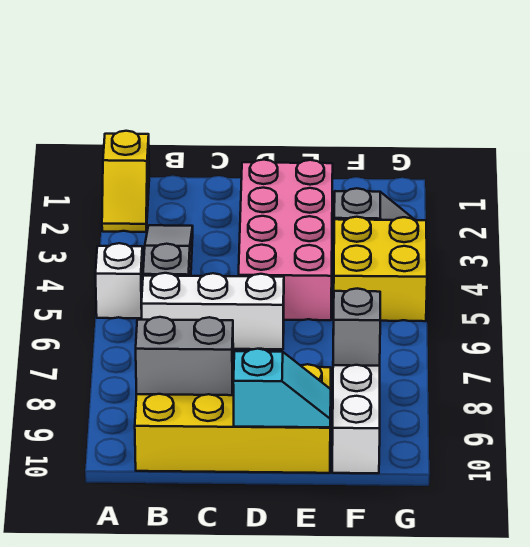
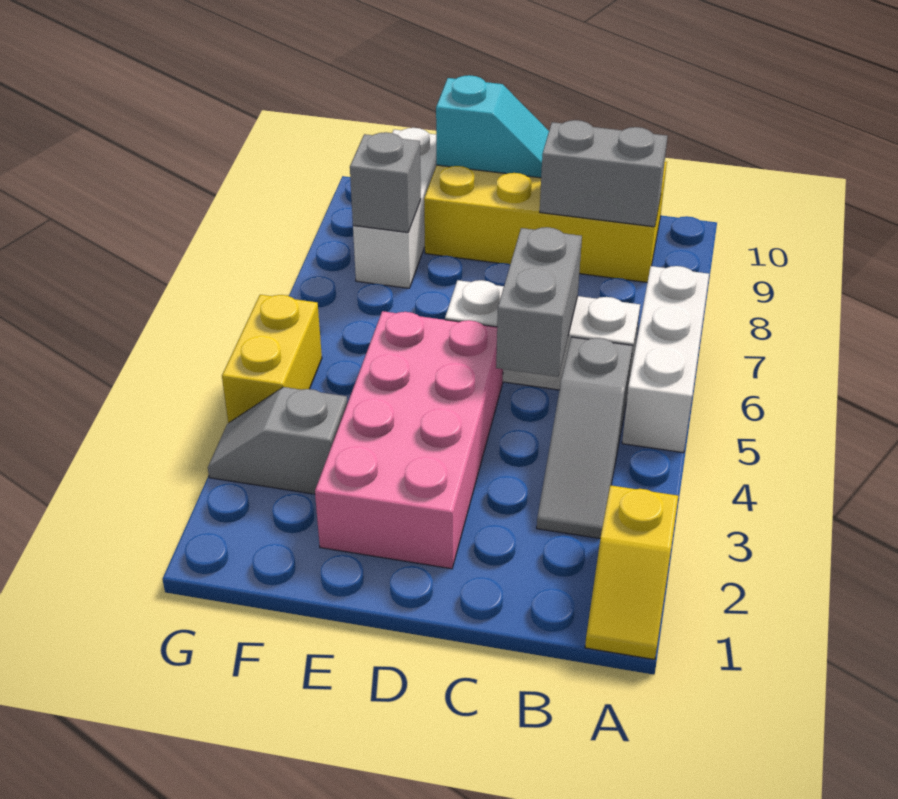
yellow 1x2 slope [102,131,149,232] -> yellow 1x2 slope turned to [585,485,678,660]
white 1x1 brick [95,243,143,318] -> white 1x3 brick [622,266,709,453]
none -> grey 1x2 brick [496,227,582,377]
cyan 1x2 slope [233,349,331,427] -> cyan 1x2 slope turned to [436,75,549,178]
yellow 2x2 brick [333,217,427,321] -> yellow 1x2 brick [222,295,322,423]

